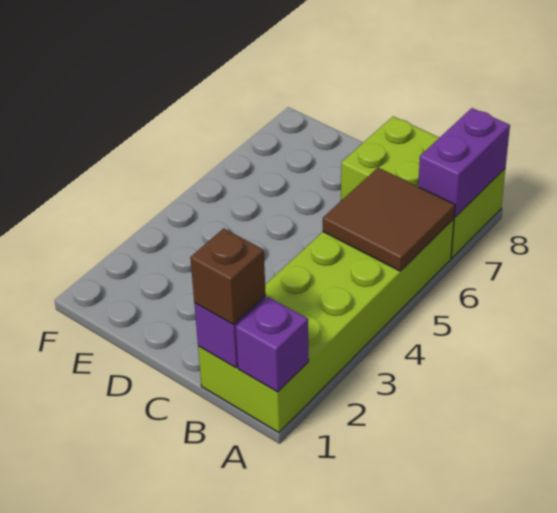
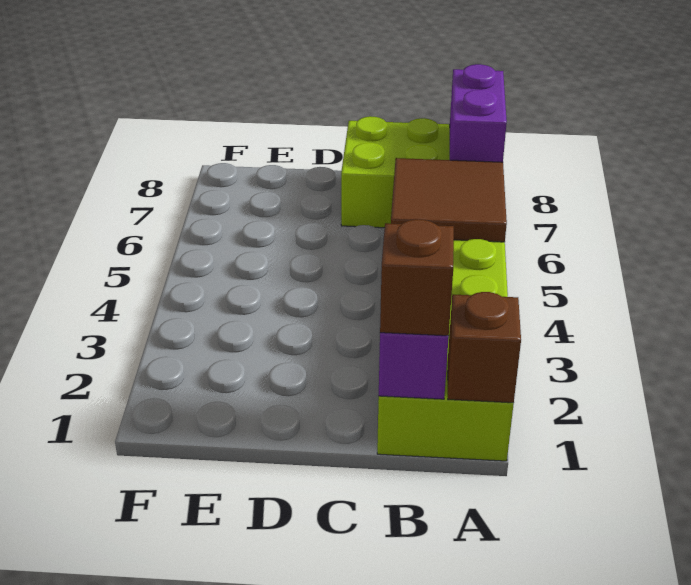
purple 1x1 brick [236,297,309,392] -> brown 1x1 brick [448,292,521,403]

